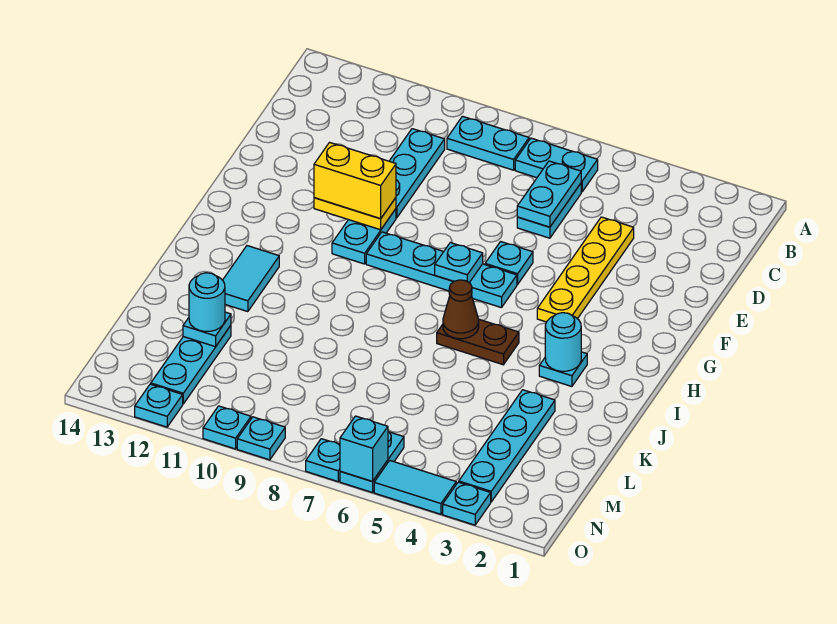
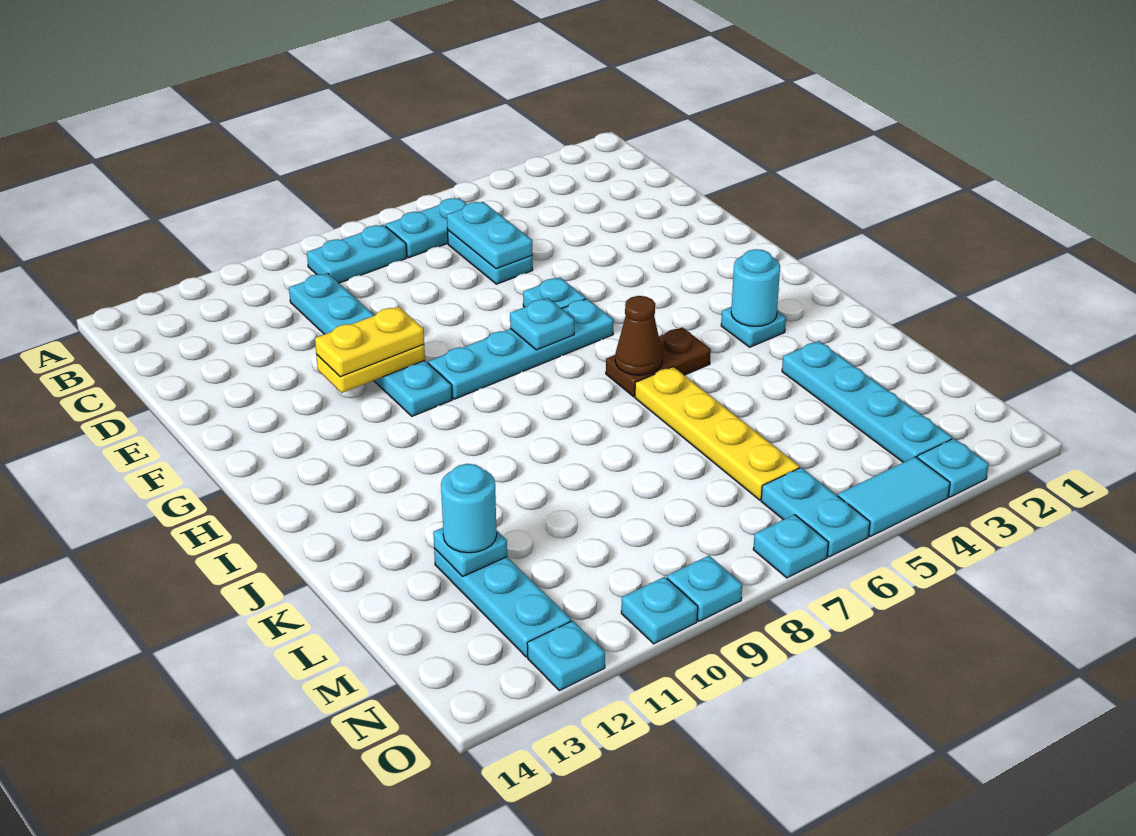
yellow 1x4 plate [537,217,634,322] -> yellow 1x4 plate moved to [635,367,800,500]
yellow 1x2 brick [314,142,396,219] -> yellow 1x2 plate [315,307,424,377]
cyan 1x2 tile [223,246,279,312] -> none
cyan 1x1 brick [340,416,388,481] -> none

